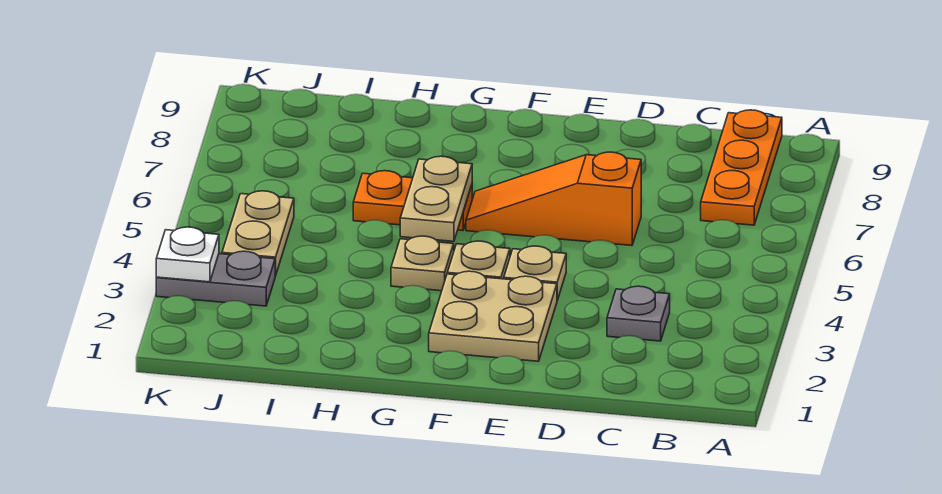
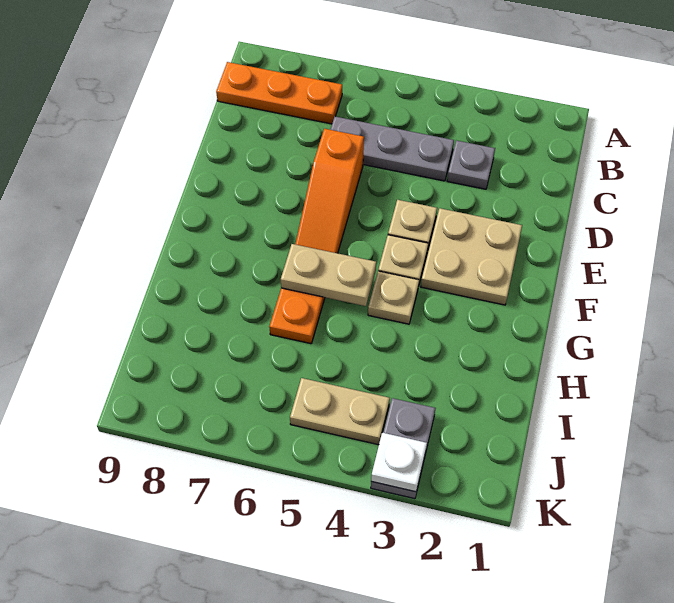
none -> grey 1x3 plate [330,116,454,181]

